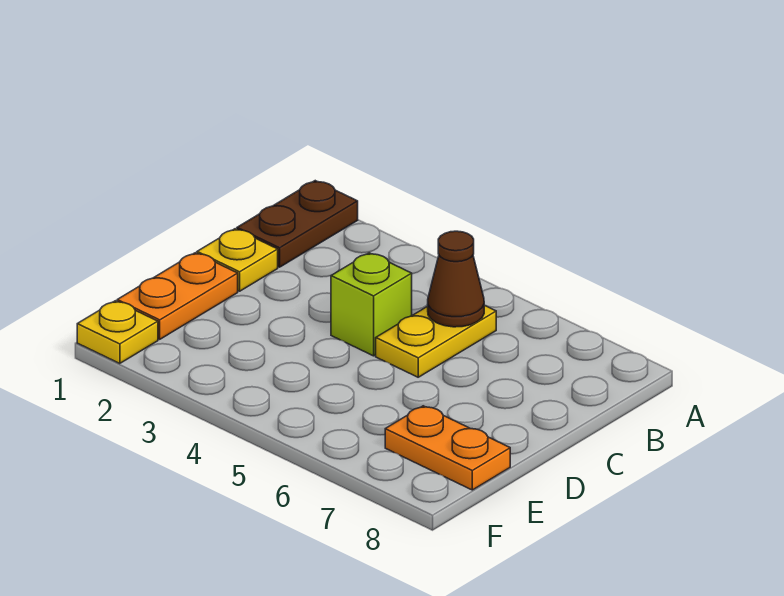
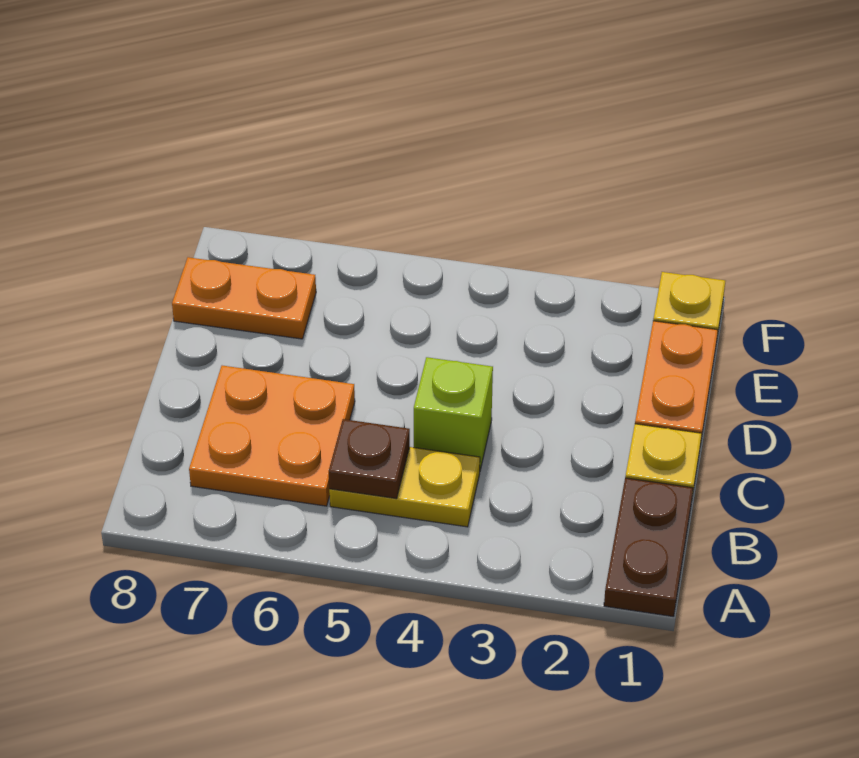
yellow 1x2 plate [376,305,496,377] -> yellow 1x2 plate turned to [329,447,480,527]
brown 1x1 cone [428,231,484,327] -> brown 1x1 plate [329,419,410,499]
none -> orange 2x2 plate [189,366,355,506]

